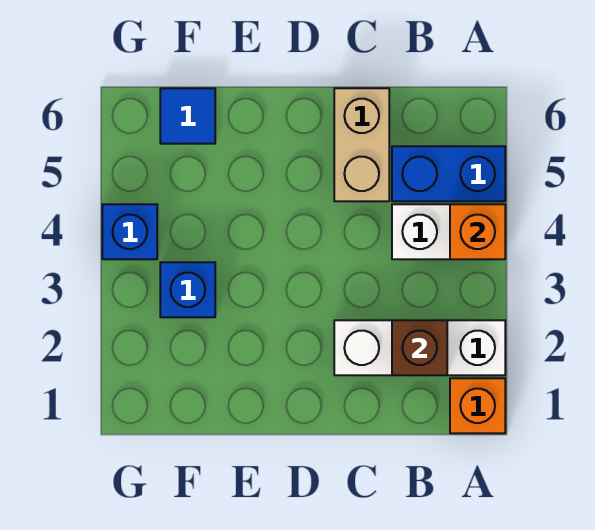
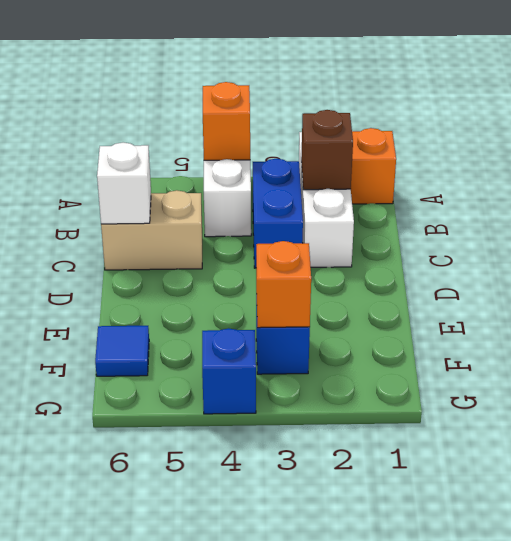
blue 1x2 brick [392,146,505,201] -> blue 1x2 brick moved to [253,159,303,268]
none -> white 1x1 brick [97,142,151,224]
none -> orange 1x1 brick [256,241,311,328]

